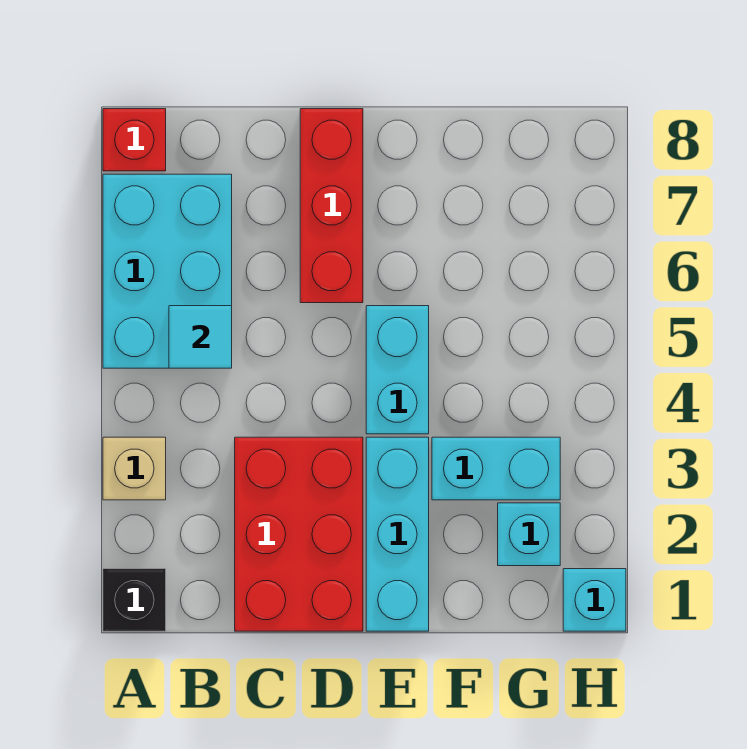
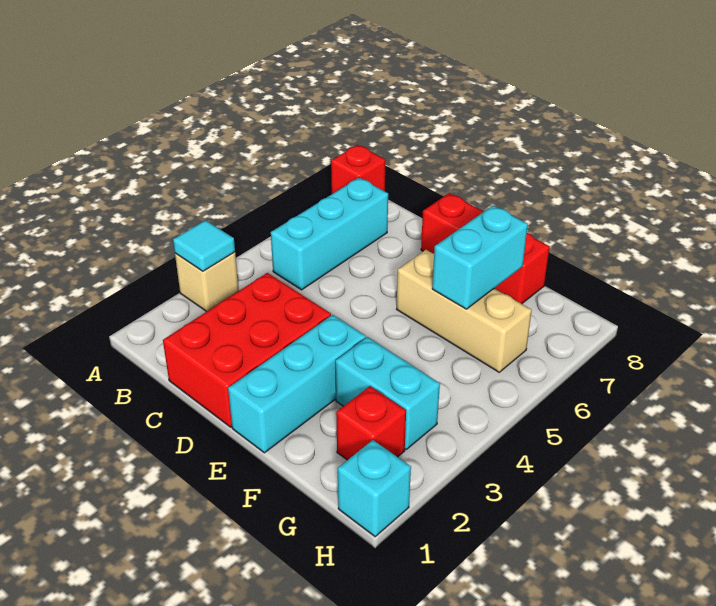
black 1x1 brick [103,569,166,631] -> none
cyan 2x3 brick [103,174,232,368] -> cyan 1x3 brick [271,178,388,290]
cyan 1x1 tile [169,306,232,368] -> cyan 1x1 tile moved to [173,220,235,271]
red 1x3 brick [300,109,363,303] -> red 1x3 brick turned to [421,193,550,304]
cyan 1x2 brick [366,306,429,434] -> cyan 1x2 brick moved to [432,206,528,309]
none -> tan 1x3 brick [397,250,532,372]
cyan 1x1 brick [498,503,560,566] -> red 1x1 brick [336,386,406,460]

